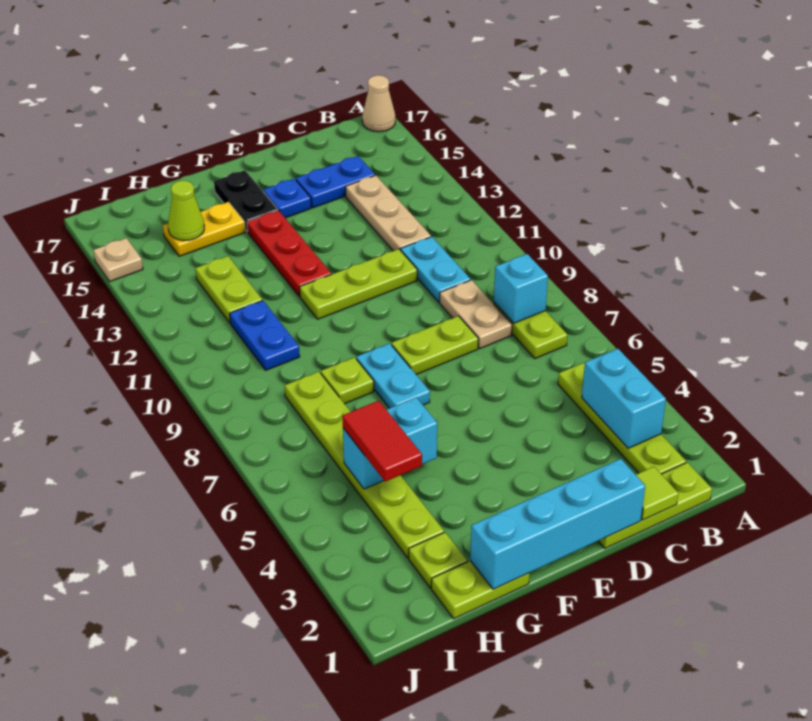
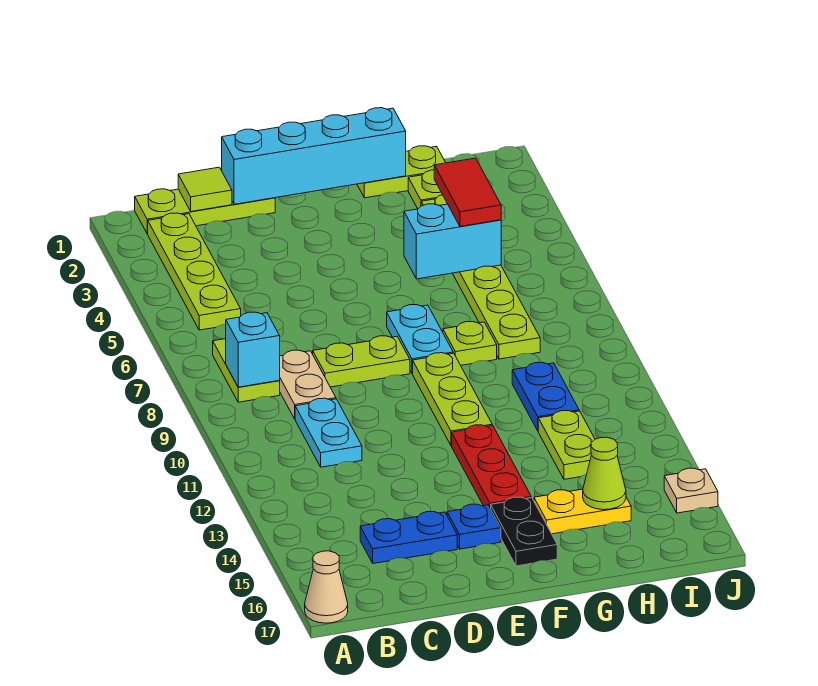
cyan 1x2 brick [582,349,666,448] -> none
tan 1x3 plate [346,175,431,251] -> none
lime 1x3 plate [300,249,417,319] -> lime 1x3 plate turned to [413,353,492,446]

